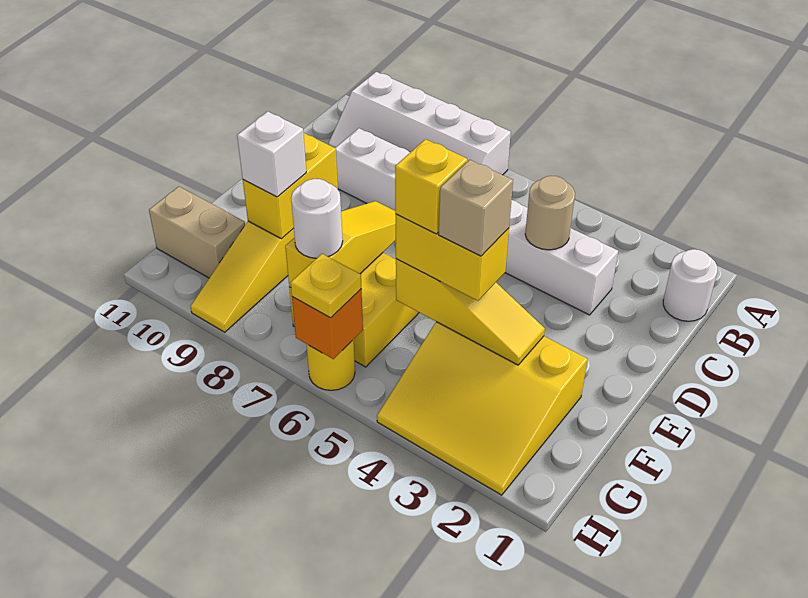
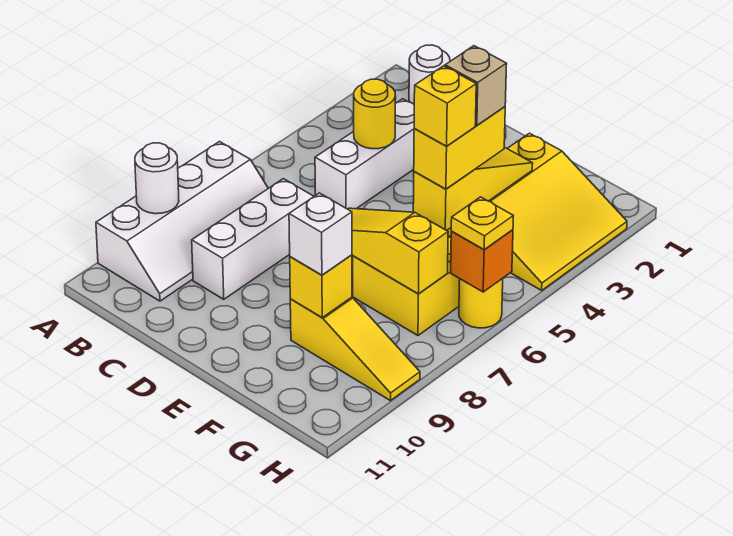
tan 1x1 round brick [525,176,575,250] -> yellow 1x1 round brick [354,79,396,149]
yellow 1x2 brick [243,133,338,239] -> yellow 1x1 brick [290,255,352,318]
white 1x1 round brick [291,179,343,258] -> white 1x1 round brick moved to [135,143,179,214]
tan 1x2 brick [149,187,245,278] -> none

